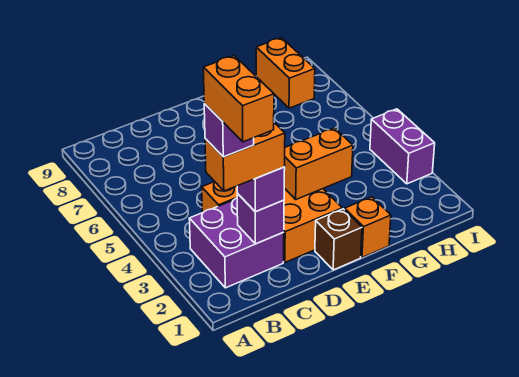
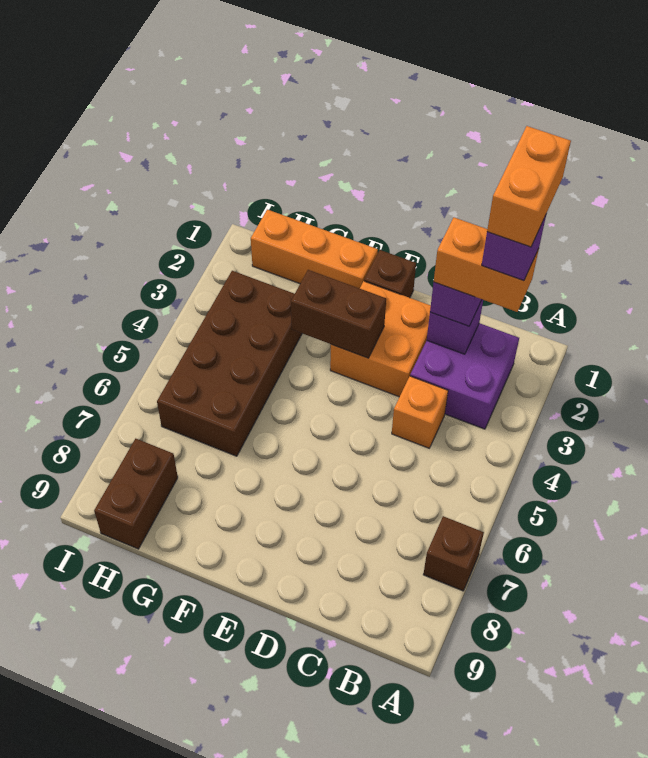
none -> brown 1x1 brick [423,516,484,591]
orange 1x2 brick [284,128,353,199] -> brown 1x2 brick [291,270,386,358]
orange 1x1 brick [345,197,391,257] -> orange 1x3 brick [251,210,378,288]
none -> brown 2x4 brick [157,271,302,456]
orange 1x2 brick [256,38,315,108] -> brown 1x2 brick [94,439,178,549]
purple 1x2 brick [370,109,435,184] -> none

